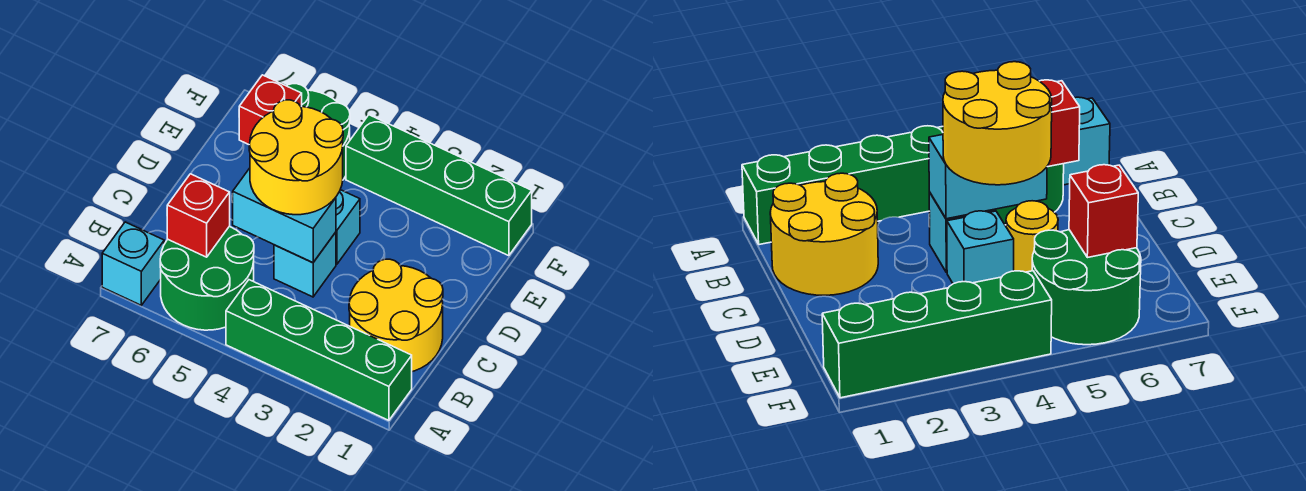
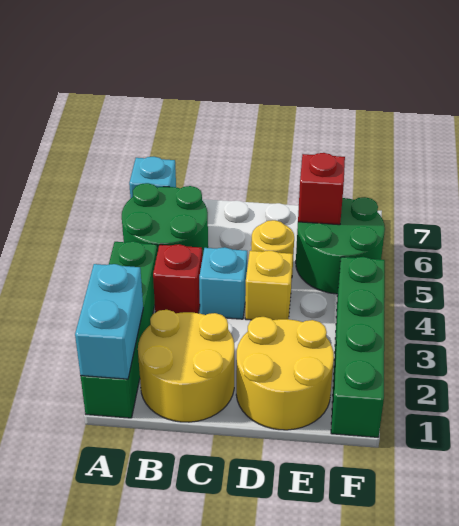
red 1x1 brick [167,174,230,257] -> red 1x1 brick moved to [153,244,202,313]
cyan 1x2 brick [233,168,336,263] -> cyan 1x2 brick moved to [75,264,143,379]
yellow 2x2 round brick [249,100,343,215] -> yellow 2x2 round brick moved to [236,317,334,430]
cyan 1x1 brick [336,190,360,264] -> yellow 1x1 brick [245,251,293,320]

